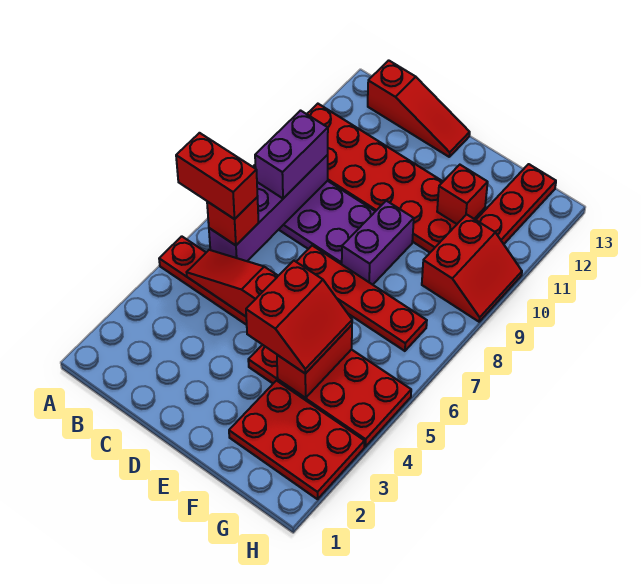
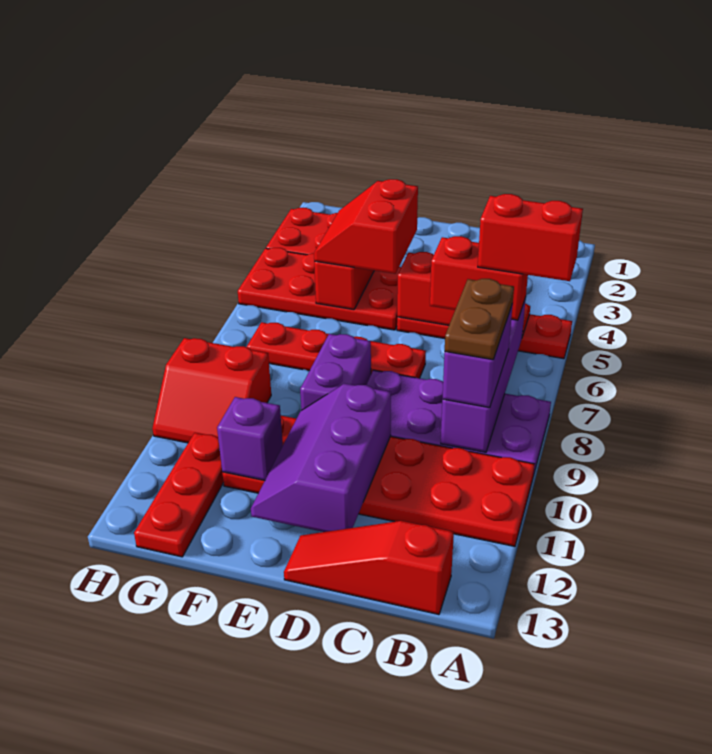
red 1x1 brick [207,197,259,245] -> red 1x2 brick [430,236,528,320]
none -> brown 1x2 plate [445,279,514,360]
none -> purple 2x3 slope [251,383,391,532]
red 1x1 brick [437,165,488,224] -> purple 1x1 brick [217,397,283,480]
red 2x2 slope [422,214,522,322] -> red 2x2 slope turned to [152,338,271,443]

